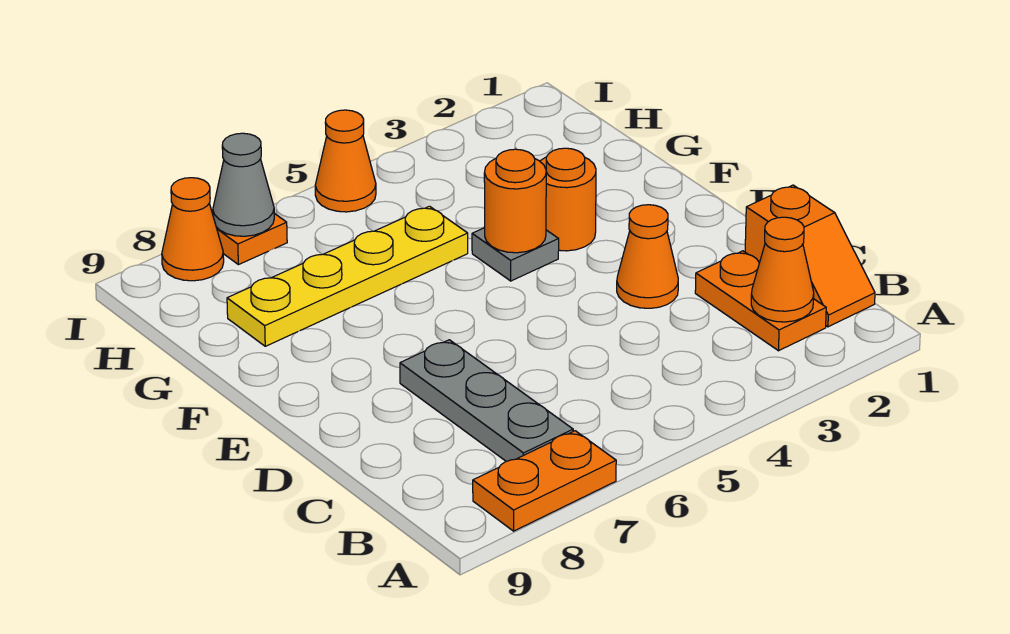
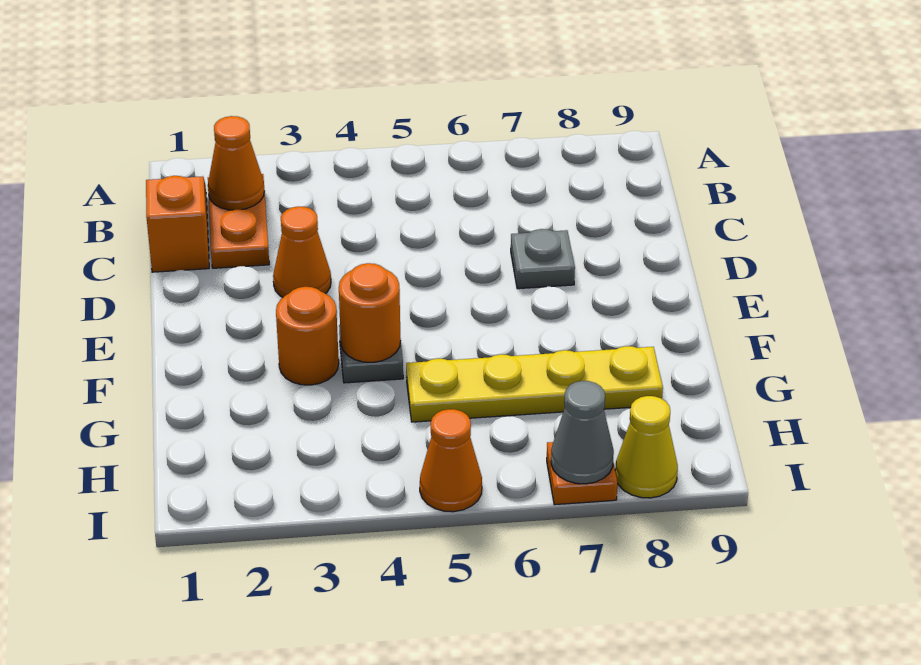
orange 1x2 plate [473,431,616,531] -> none
grey 1x3 plate [400,340,573,461] -> grey 1x1 plate [511,229,575,289]
orange 1x1 cone [162,178,224,281] -> yellow 1x1 cone [615,396,678,498]

